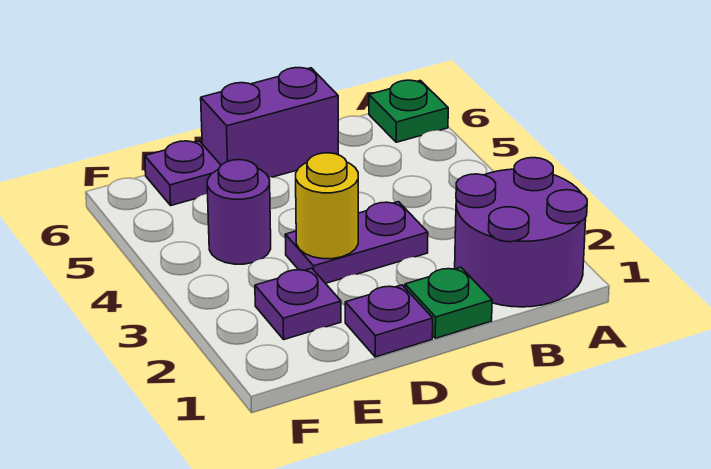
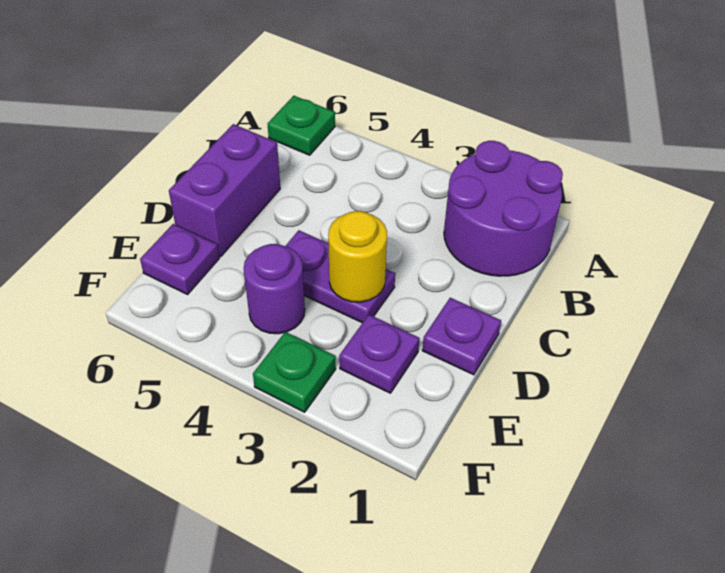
green 1x1 plate [405,267,492,338] -> green 1x1 plate moved to [253,332,336,412]
purple 1x2 plate [285,202,428,283] -> purple 1x2 plate turned to [286,230,395,323]

